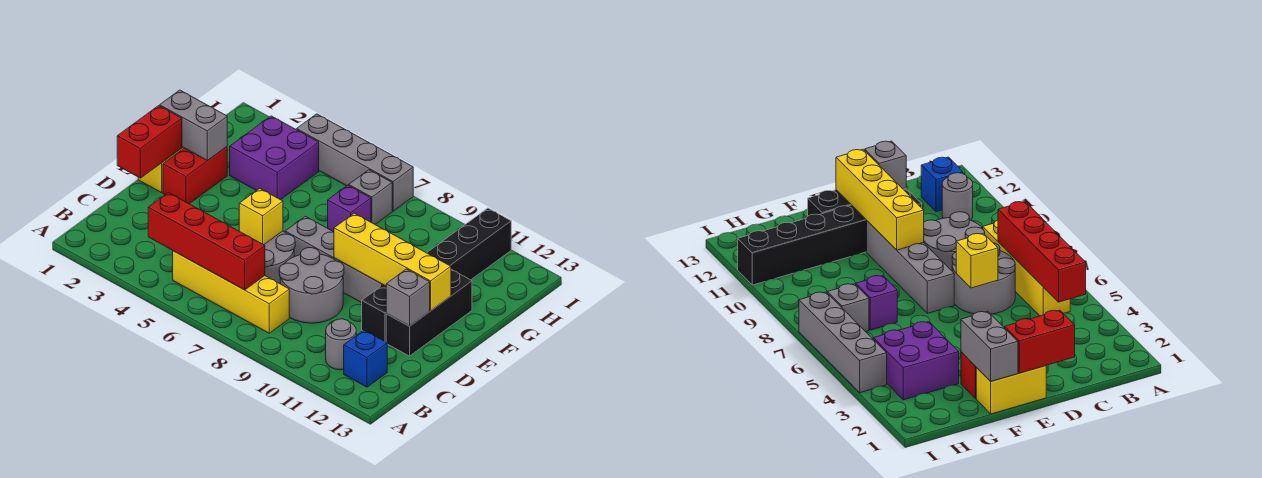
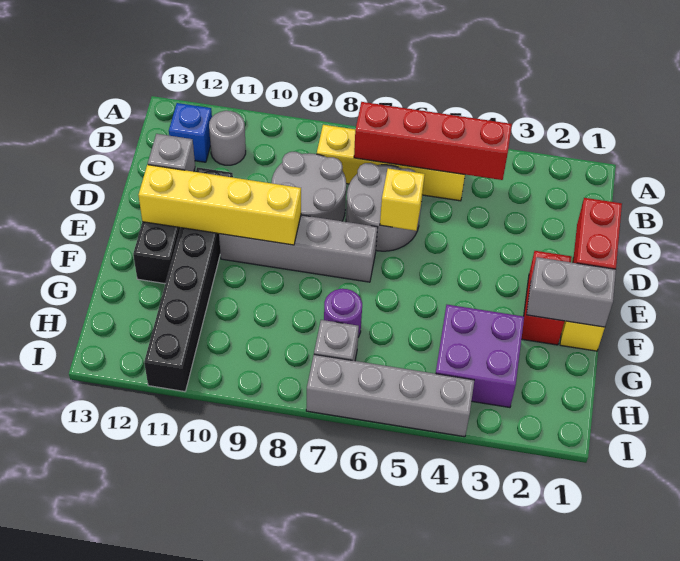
purple 1x1 brick [328,185,371,232] -> purple 1x1 round brick [324,289,362,337]

